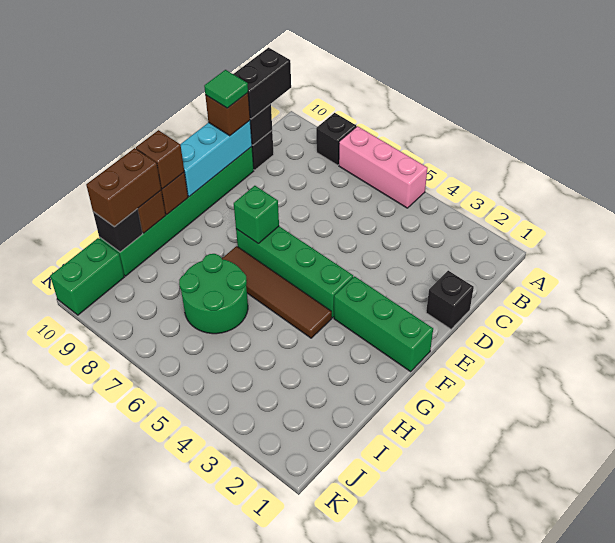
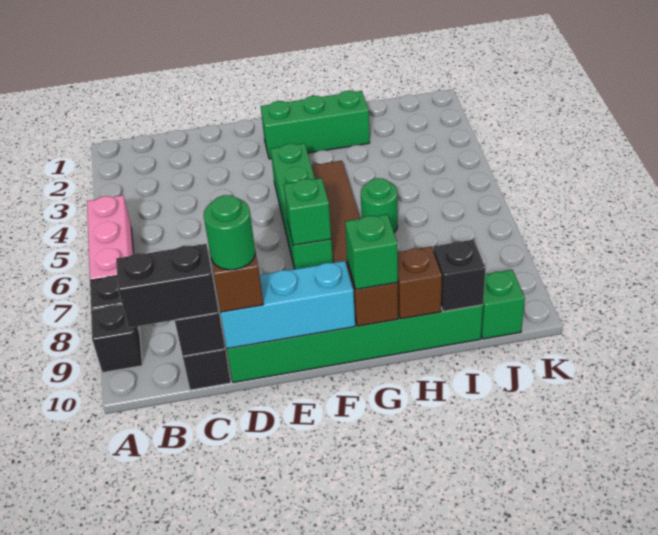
black 1x1 brick [426,271,474,329] -> black 1x1 brick moved to [91,305,142,372]
green 1x1 tile [204,70,248,108] -> green 1x1 round brick [204,195,255,270]
green 1x3 brick [334,276,433,372] -> green 1x3 brick turned to [261,91,370,159]
brown 1x1 brick [136,130,184,189] -> green 1x1 brick [345,214,398,289]
green 2x2 round brick [179,254,248,334] -> green 1x1 round brick [361,178,398,233]
brown 1x2 brick [86,148,161,227] -> none
green 1x2 brick [50,238,124,315] -> green 1x1 brick [481,270,525,339]

